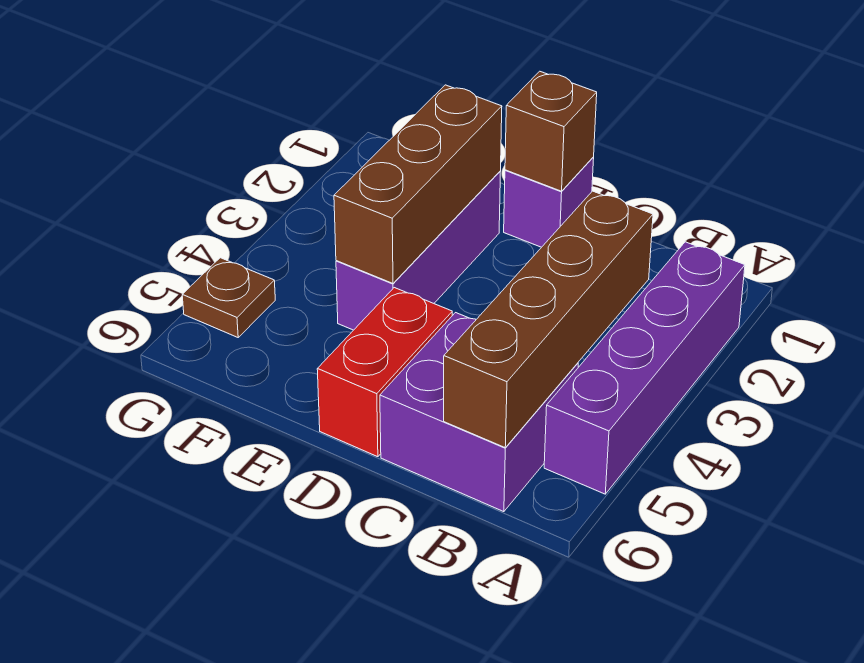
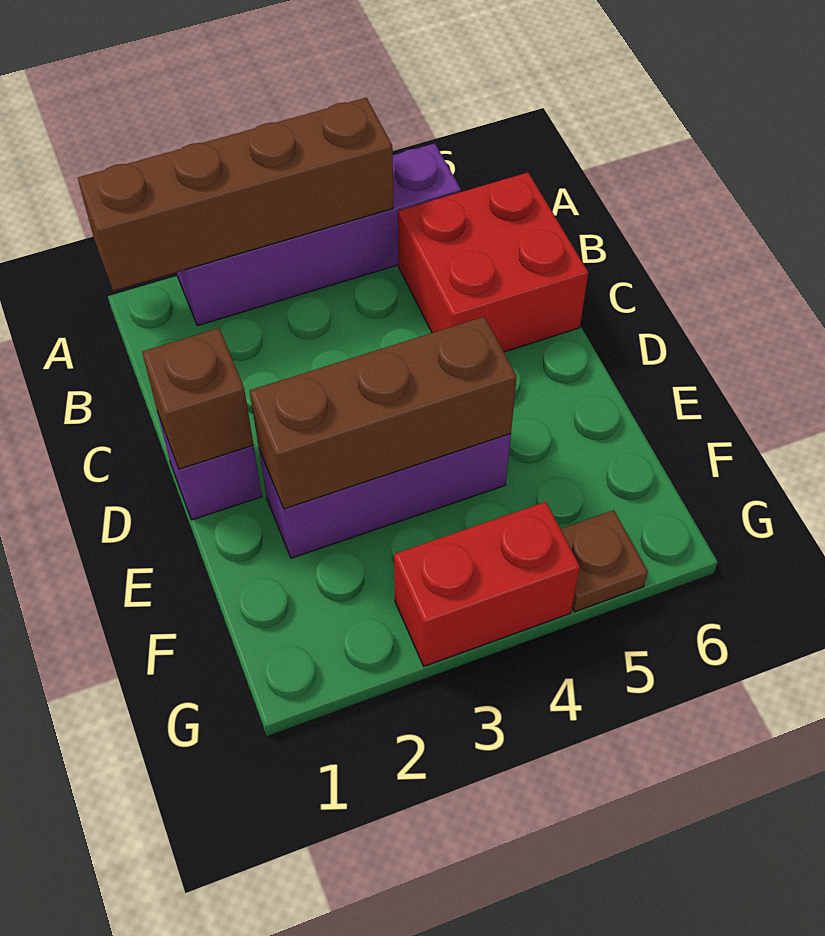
brown 1x4 brick [444,191,653,447] -> brown 1x4 brick moved to [78,98,393,291]
purple 2x2 brick [380,313,578,512] -> red 2x2 brick [398,172,588,352]
red 1x2 brick [317,288,452,457] -> red 1x2 brick moved to [394,502,580,666]

